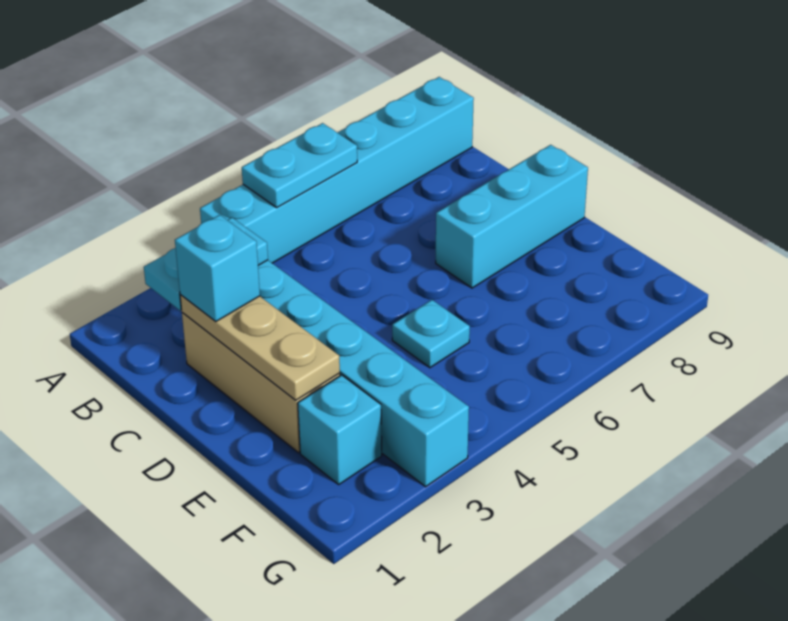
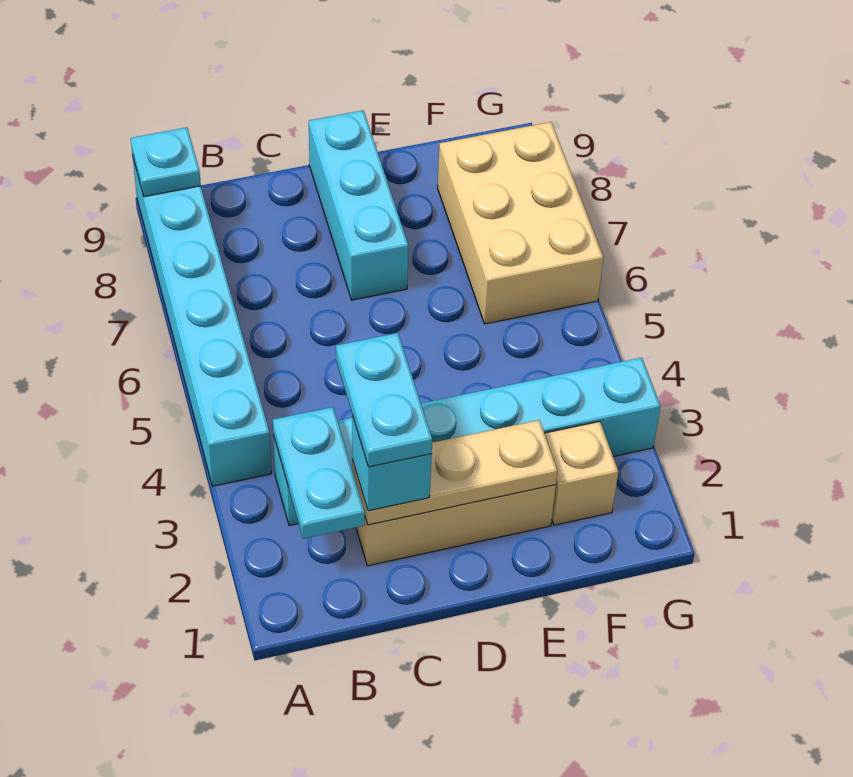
cyan 1x2 plate [242,123,357,208] -> cyan 1x2 plate moved to [336,333,432,467]
cyan 1x1 plate [392,300,470,368] -> cyan 1x1 plate moved to [131,127,201,197]
cyan 1x1 brick [298,375,382,484] -> tan 1x1 brick [545,422,618,525]
none -> tan 2x3 brick [437,122,604,324]

